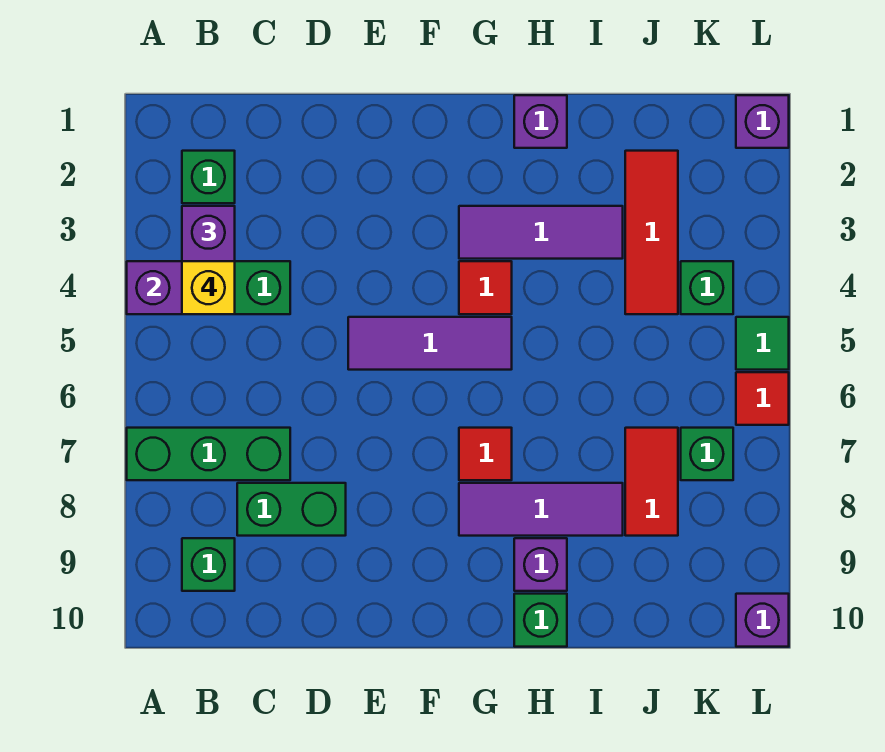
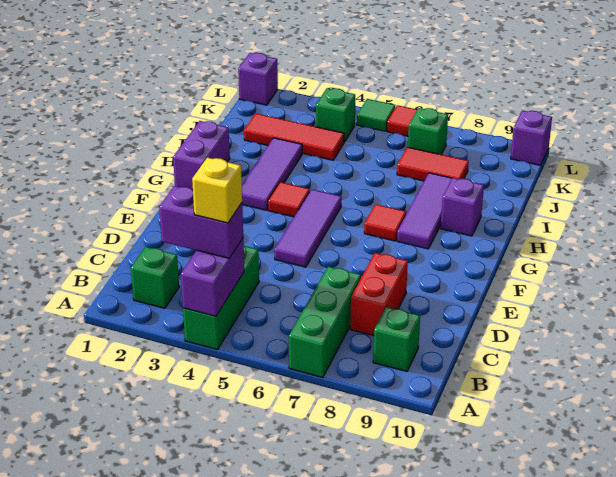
green 1x2 brick [237,483,346,536] -> red 1x2 brick [350,253,408,336]
purple 1x1 brick [514,95,567,148] -> purple 1x2 brick [173,121,230,190]
green 1x1 brick [514,594,567,647] -> none

